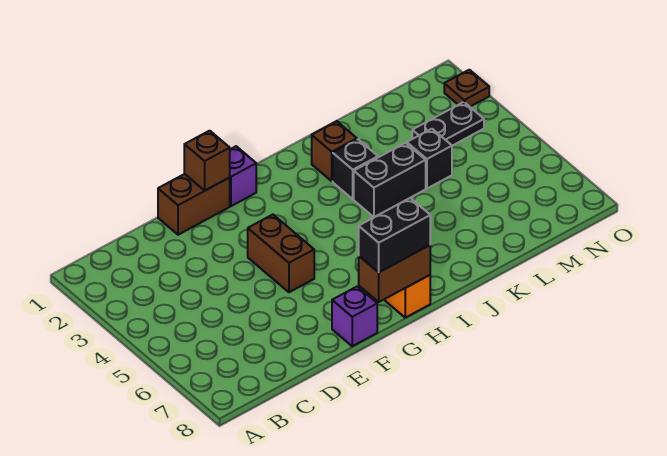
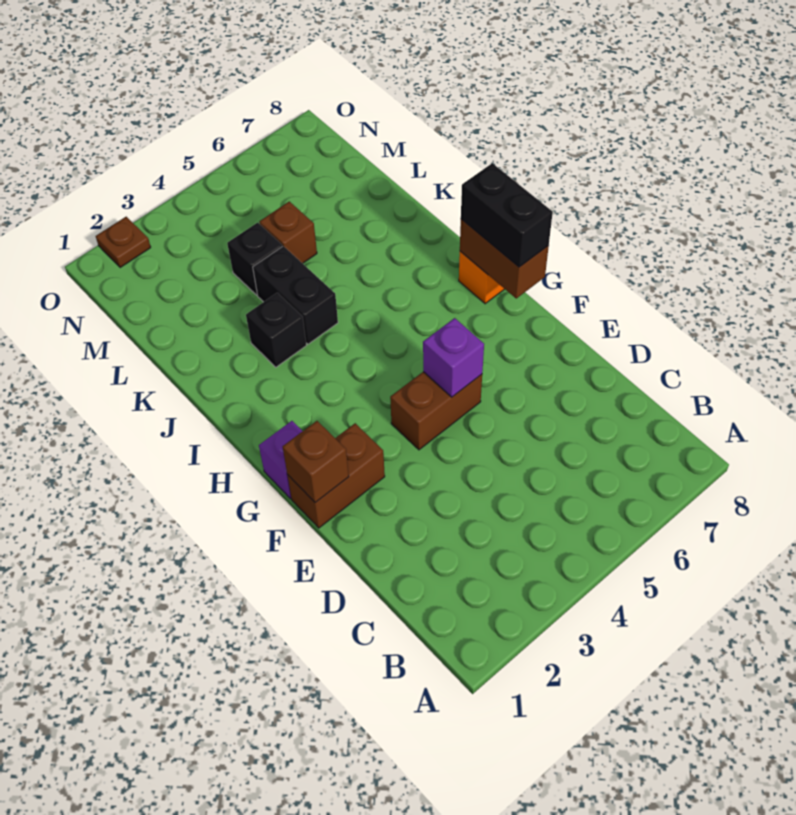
brown 1x2 brick [158,174,230,235] -> brown 1x2 brick turned to [287,423,385,528]
purple 1x1 brick [332,286,377,346] -> purple 1x1 brick moved to [423,318,484,397]
brown 1x1 brick [312,121,357,181] -> brown 1x1 brick moved to [259,201,317,263]
black 1x2 plate [412,102,484,146] -> none

